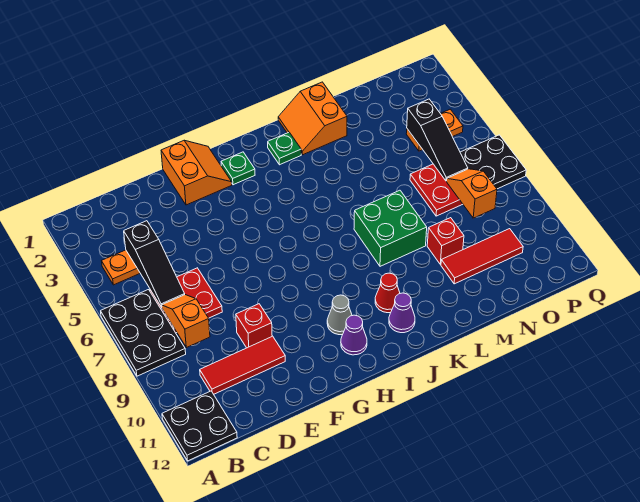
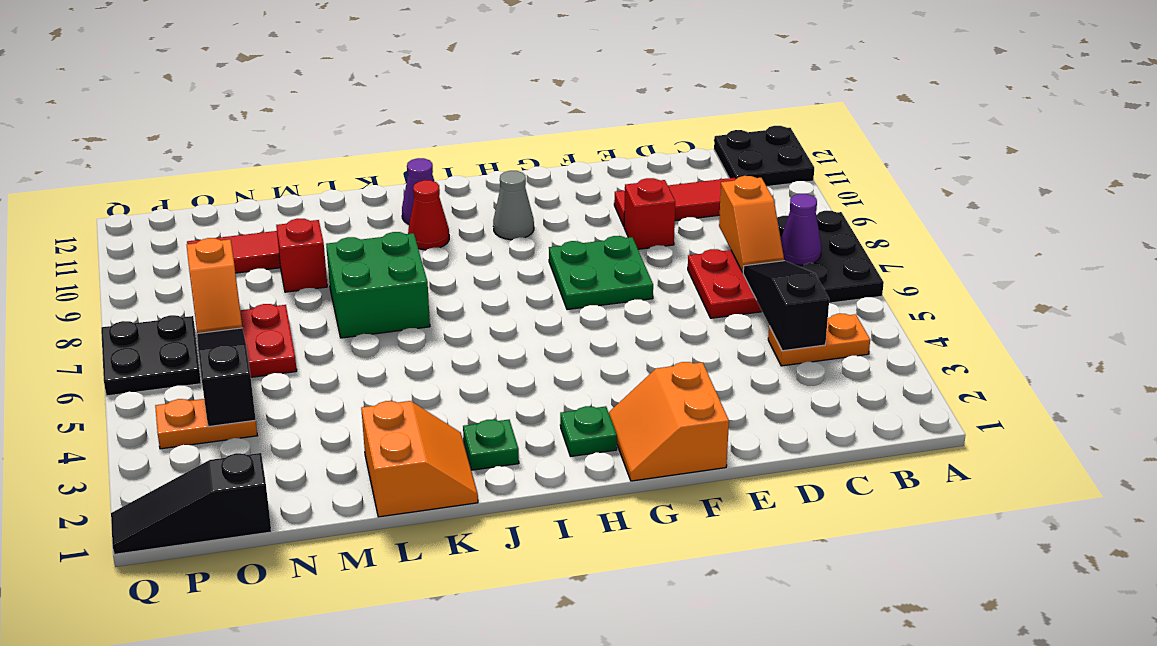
none -> green 2x2 plate [549,236,653,310]
purple 1x1 cone [341,315,367,355] -> purple 1x1 cone moved to [781,194,822,265]
none -> black 1x3 slope [111,453,271,554]

